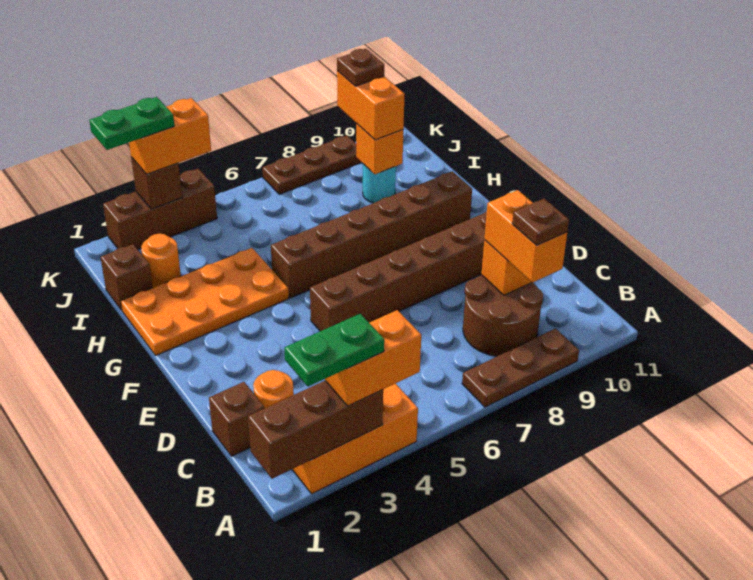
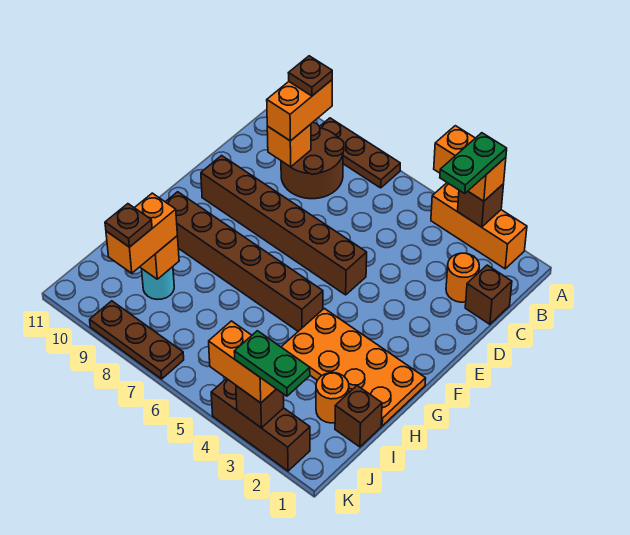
brown 1x3 brick [248,381,383,479] -> brown 1x1 brick [458,184,504,227]
green 1x2 plate [284,314,384,386] -> green 1x2 plate turned to [440,133,507,193]

